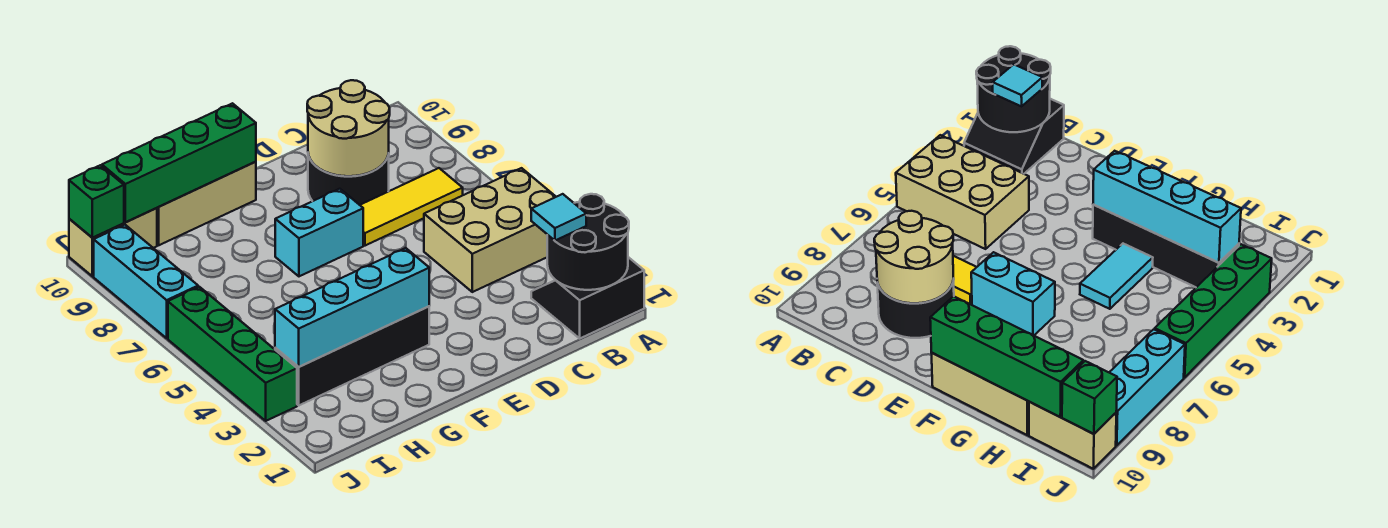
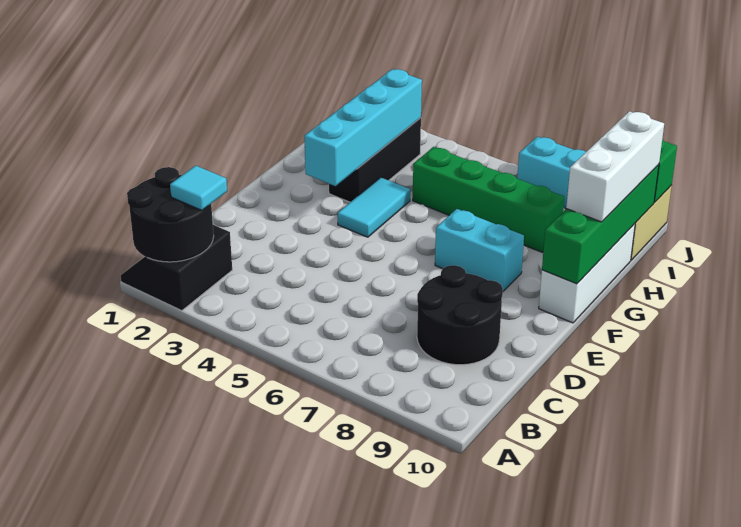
black 2x2 slope [531,257,644,338] -> black 2x2 slope turned to [121,225,232,311]
tan 2x3 brick [424,168,556,292] -> none
yellow 1x3 tile [360,168,463,246] -> none
tan 2x2 round brick [307,80,390,176] -> none
cyan 1x2 brick [275,189,363,276] -> cyan 1x2 brick turned to [435,209,524,291]
black 1x4 brick [275,306,429,405] -> black 1x3 brick [329,118,421,202]
tan 1x3 brick [157,162,256,245] -> white 1x3 brick [539,224,635,323]
cyan 1x2 tile [1080,244,1153,309] -> cyan 1x2 tile turned to [338,177,410,237]
none -> white 1x3 brick [566,111,664,222]
green 1x4 brick [168,287,297,421] -> green 1x4 brick moved to [413,147,564,252]

